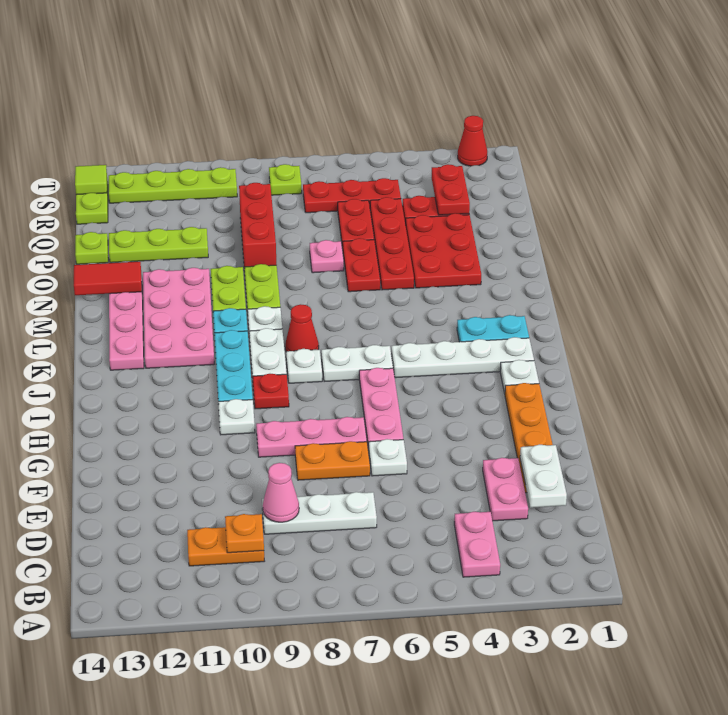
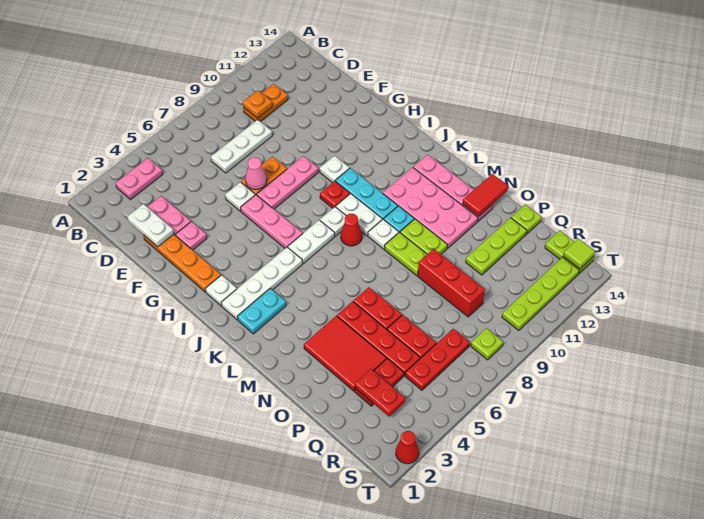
pink 1x2 plate [454,511,500,577] -> pink 1x2 plate turned to [116,158,163,200]
pink 1x1 cone [263,463,299,522] -> pink 1x1 cone moved to [245,157,267,190]
red 2x3 plate [406,213,481,288] -> red 2x3 tile [304,316,386,391]
pink 1x1 plate [310,240,344,273] -> pink 1x1 plate moved to [176,222,207,250]

